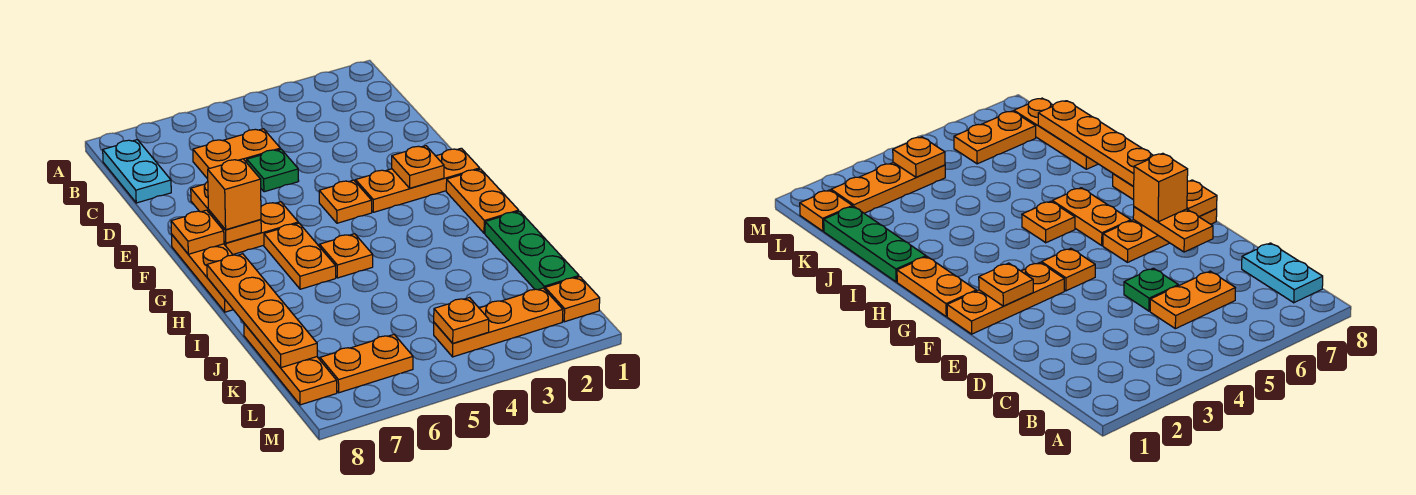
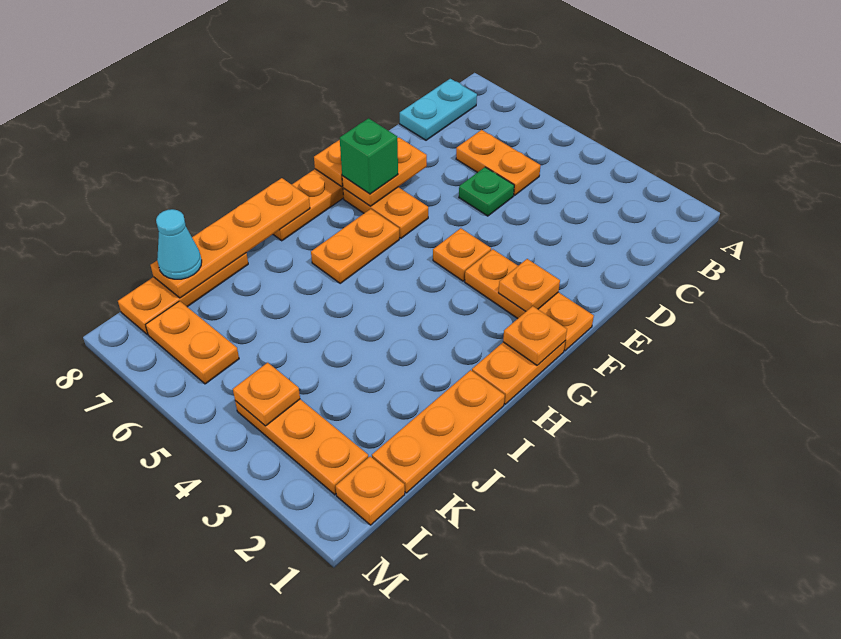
orange 1x1 brick [208,159,261,230] -> green 1x1 brick [340,118,398,194]
orange 1x1 plate [320,234,373,278] -> orange 1x1 plate moved to [503,306,567,365]
green 1x3 plate [485,211,579,290] -> orange 1x3 plate [372,370,505,493]
none -> cyan 1x1 cone [156,209,202,279]

